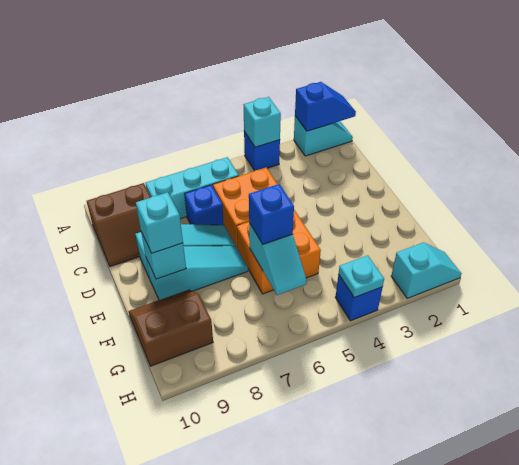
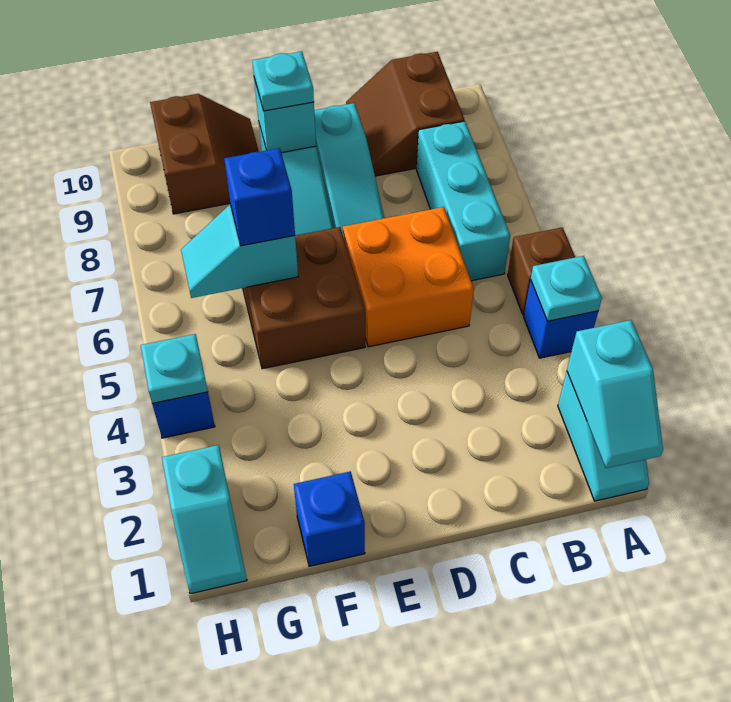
blue 1x2 slope [295,82,356,131] -> cyan 1x2 slope [567,320,663,468]
cyan 1x1 brick [243,97,281,147] -> cyan 1x1 plate [531,256,602,321]
none -> brown 1x1 brick [508,227,575,315]
blue 1x1 brick [184,185,224,225] -> blue 1x1 brick moved to [294,471,365,566]
orange 2x2 brick [237,210,321,294] -> brown 2x2 brick [243,227,365,369]
cyan 1x1 brick [136,192,183,253] -> cyan 1x1 plate [252,51,314,111]

